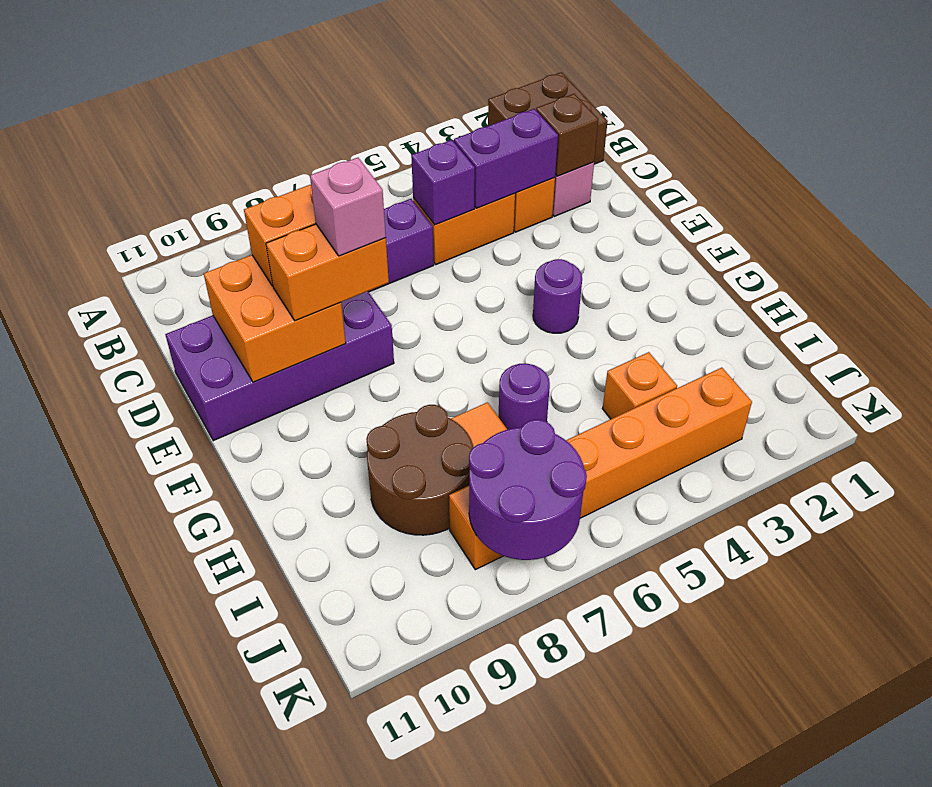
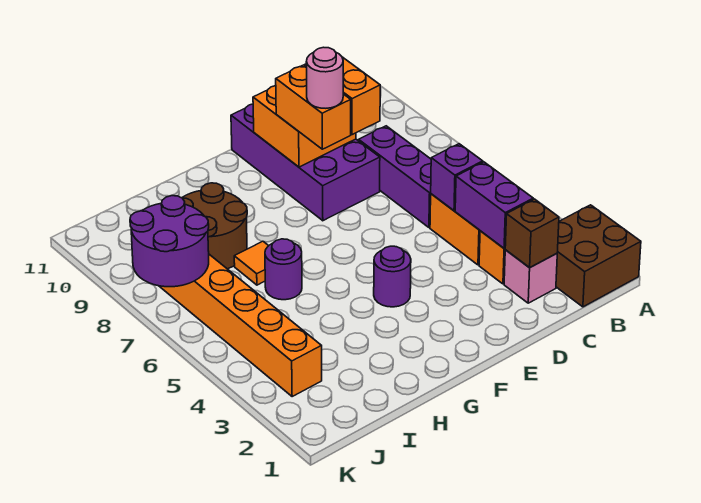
pink 1x1 brick [310,158,386,256] -> pink 1x1 round brick [306,47,343,108]
orange 1x1 brick [602,352,677,419] -> none

